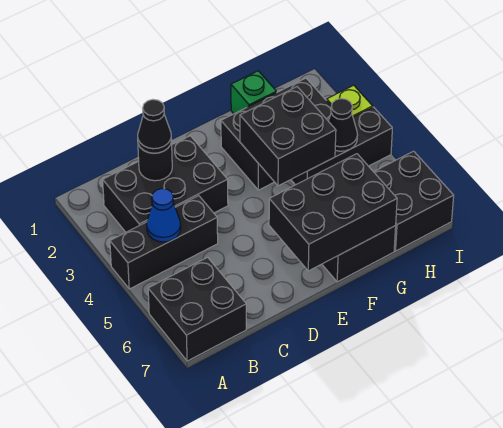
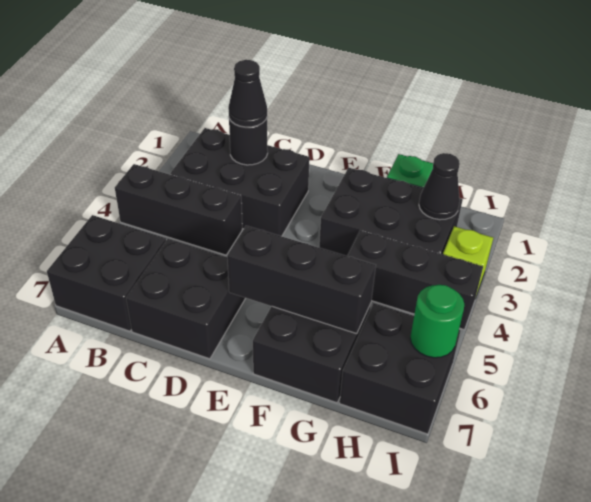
blue 1x1 cone [147,189,181,242] -> none
black 2x3 brick [269,154,397,271] -> black 1x3 brick [227,226,376,334]
black 2x2 brick [240,87,336,186] -> black 2x2 brick moved to [126,239,245,359]
black 1x1 cone [328,99,358,151] -> black 1x1 cone moved to [419,153,460,220]
none -> green 1x1 round brick [410,285,464,358]

